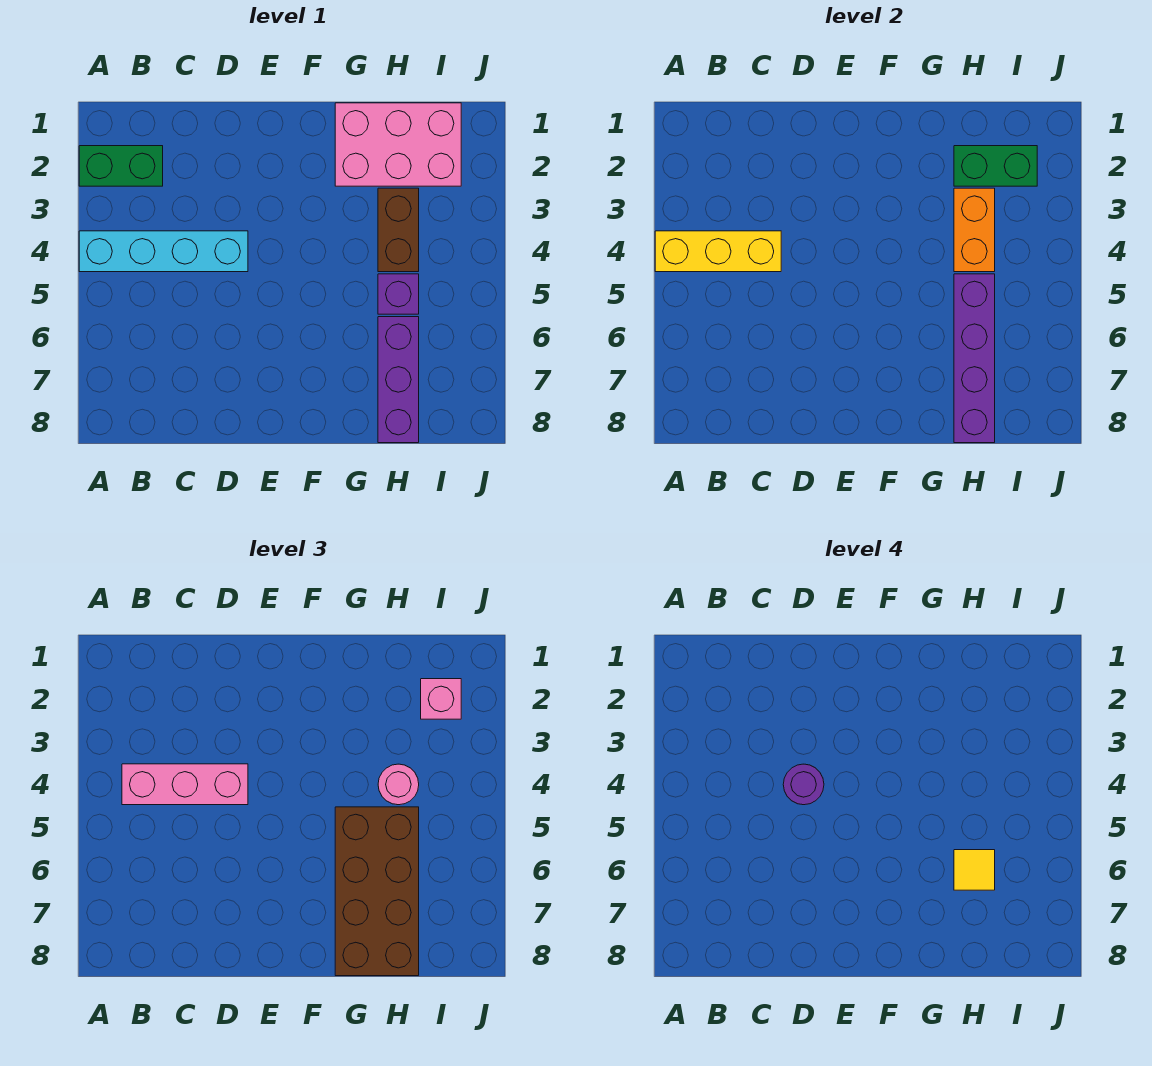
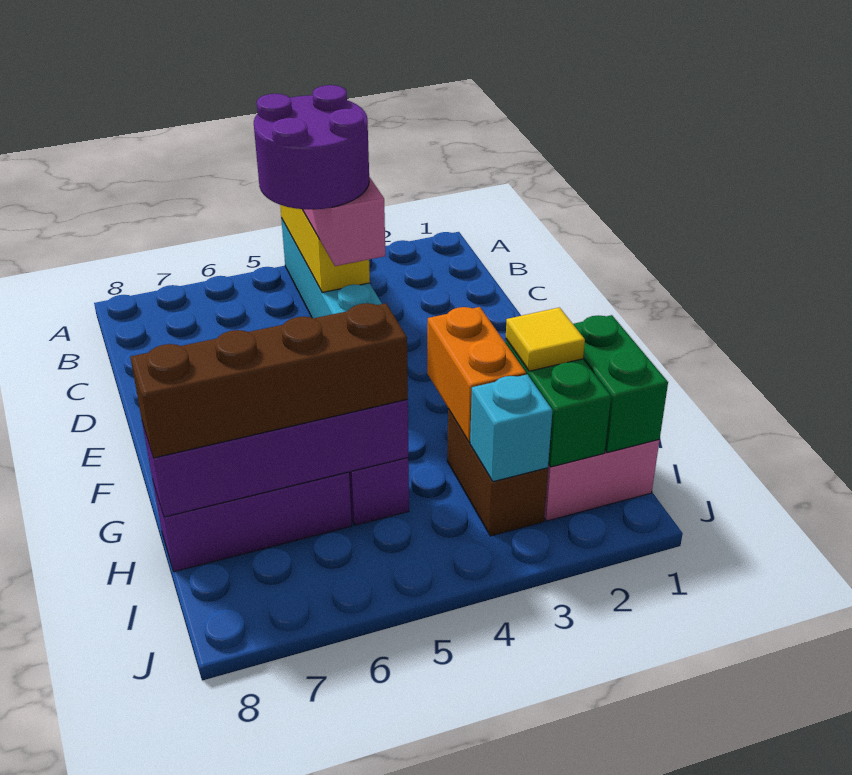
green 1x2 brick [79,146,163,186] -> green 1x2 brick moved to [573,315,668,452]
purple 1x1 round brick [783,764,824,805] -> purple 2x2 round brick [254,85,369,209]
brown 2x4 brick [335,807,419,976] -> brown 1x4 brick [130,303,408,458]
brown 1x2 brick [378,188,419,272] -> brown 1x2 brick turned to [447,409,548,536]
orange 1x2 brick [954,188,995,272] -> orange 1x2 brick turned to [427,307,526,443]
pink 1x1 round brick [378,764,419,805] -> none
yellow 1x1 tile [954,850,995,890] -> yellow 1x1 tile moved to [506,307,585,371]
pink 1x1 brick [421,679,461,719] -> none
none -> cyan 1x1 brick [470,375,553,482]

